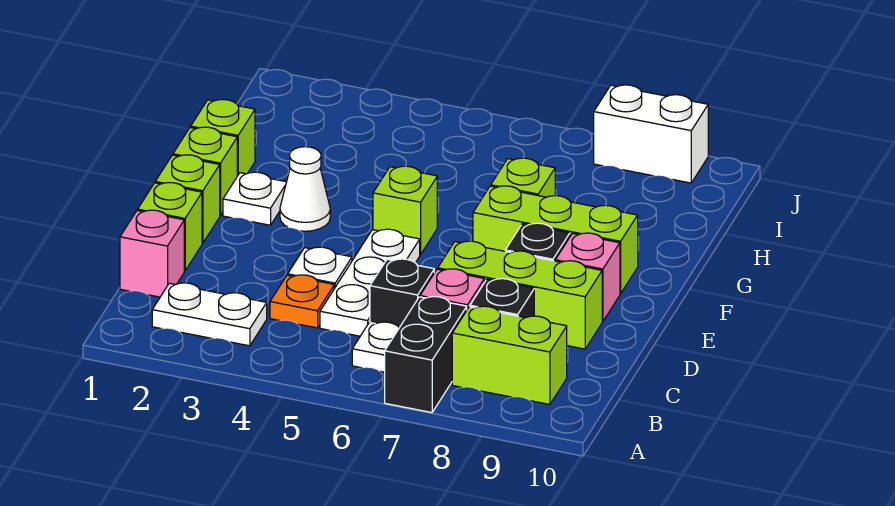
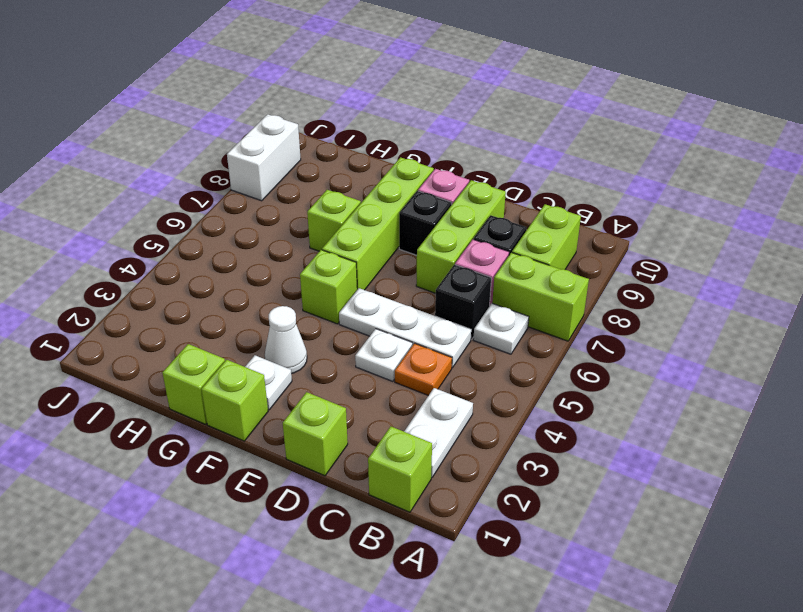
black 1x2 brick [385,297,467,413] -> lime 1x2 brick [492,253,589,341]
pink 1x1 brick [120,210,184,297] -> none
lime 1x1 brick [155,155,220,243] -> lime 1x1 brick moved to [368,426,432,512]
lime 1x3 brick [473,186,638,294] -> lime 1x4 brick [322,157,434,290]

